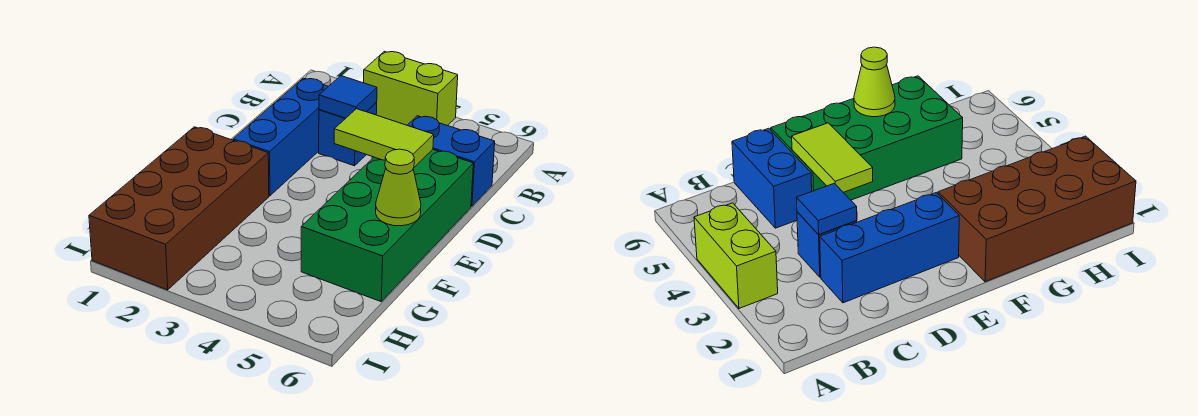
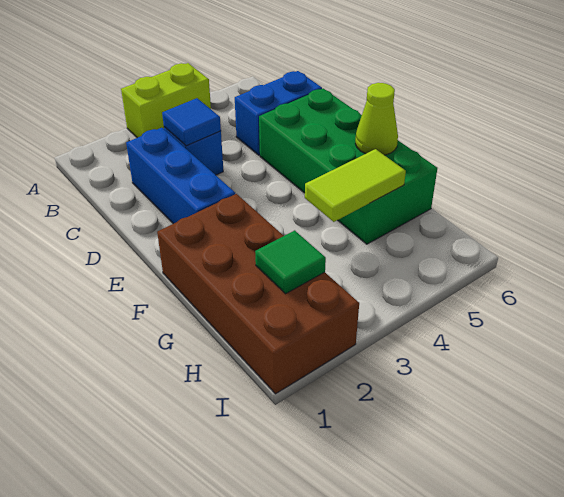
lime 1x2 tile [334,109,434,167] -> lime 1x2 tile moved to [305,149,406,222]
none -> green 1x1 tile [255,230,326,294]

